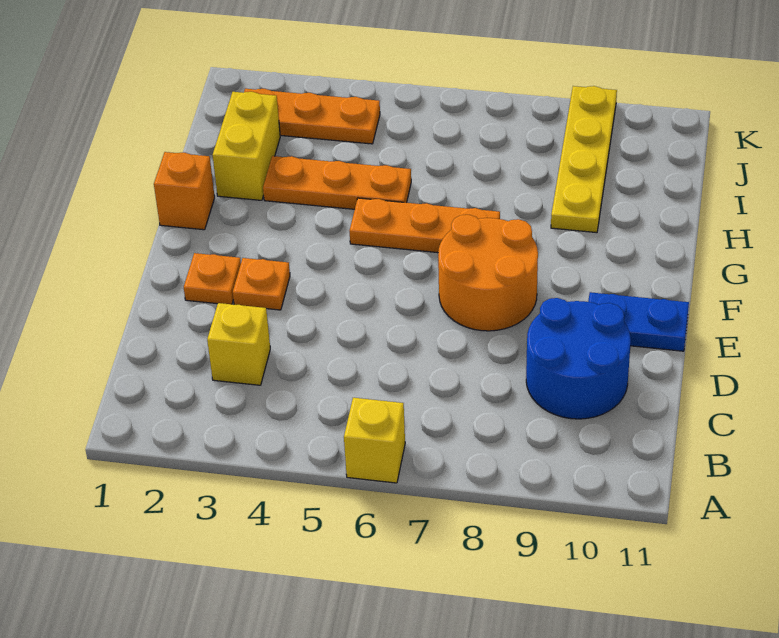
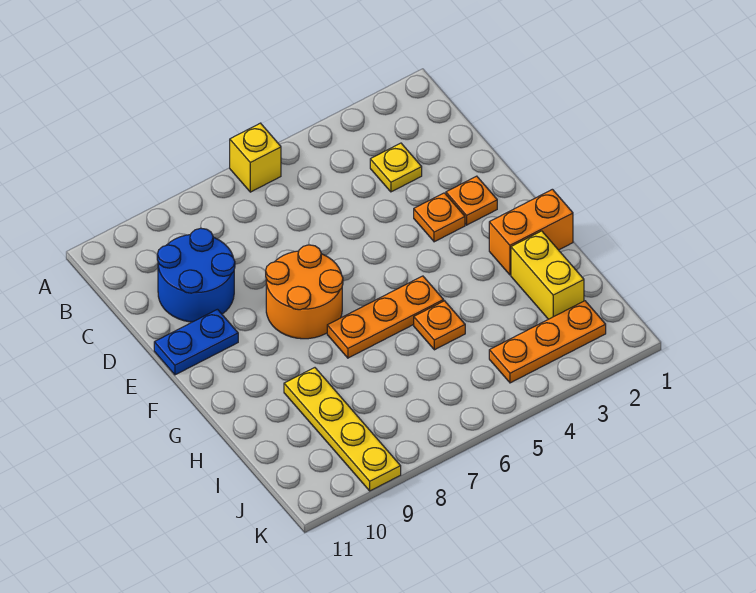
yellow 1x1 brick [207,303,270,385] -> yellow 1x1 plate [370,143,422,192]
orange 1x1 brick [154,152,215,230] -> orange 1x2 brick [489,189,573,275]
orange 1x3 plate [263,156,411,209] -> orange 1x1 plate [414,301,465,350]

